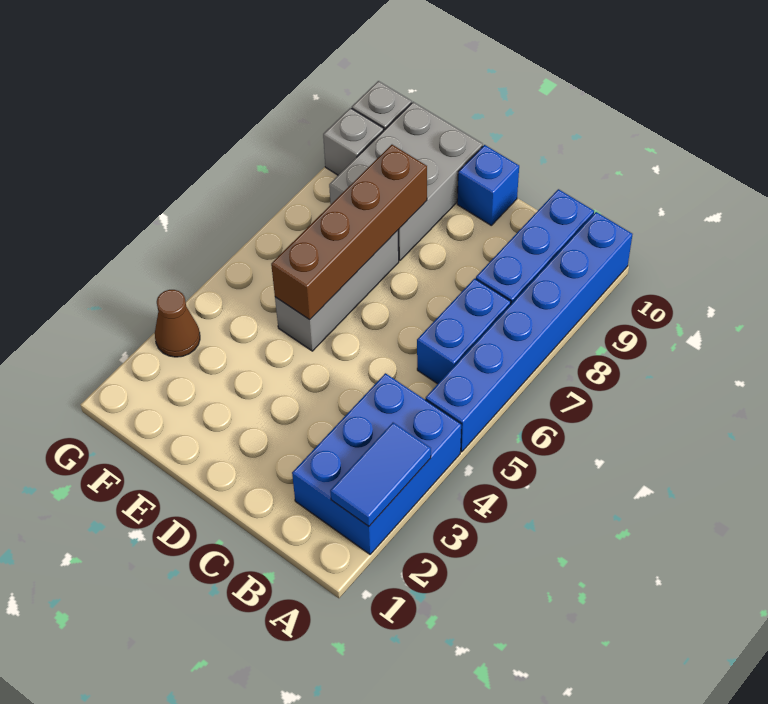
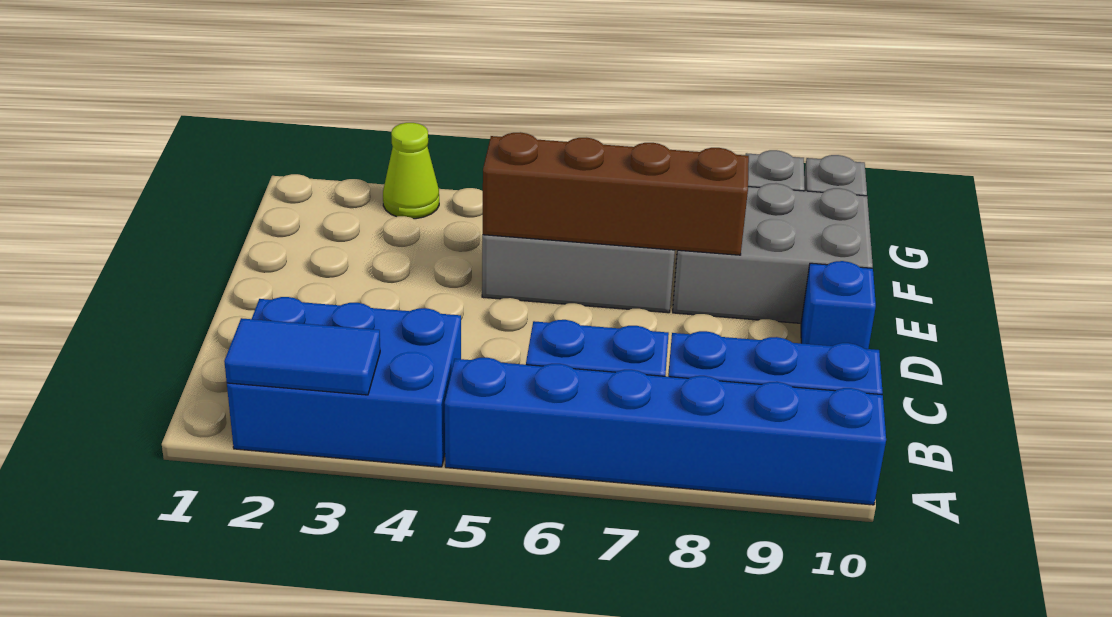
brown 1x1 cone [155,290,200,357] -> lime 1x1 cone [383,123,439,219]

